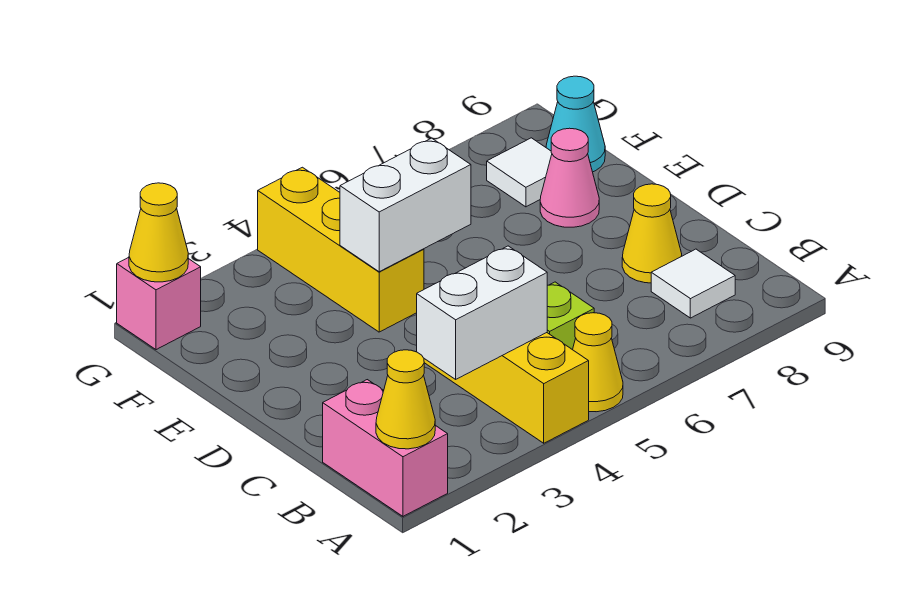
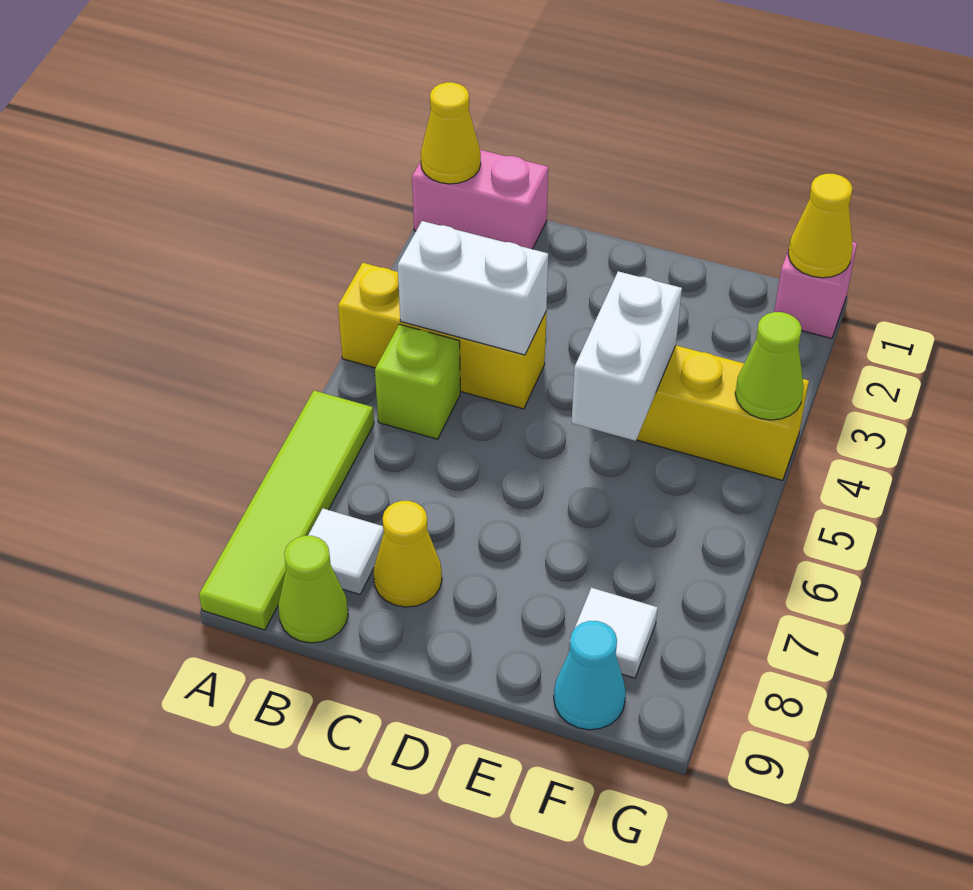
yellow 1x1 cone [573,313,623,412] -> none
none -> lime 1x4 tile [199,391,374,630]
white 1x2 brick [417,246,547,379] -> white 1x2 brick turned to [398,221,548,355]
none -> lime 1x1 cone [278,536,348,643]
pink 1x1 cone [540,128,599,227] -> none
none -> lime 1x1 cone [735,312,804,420]

